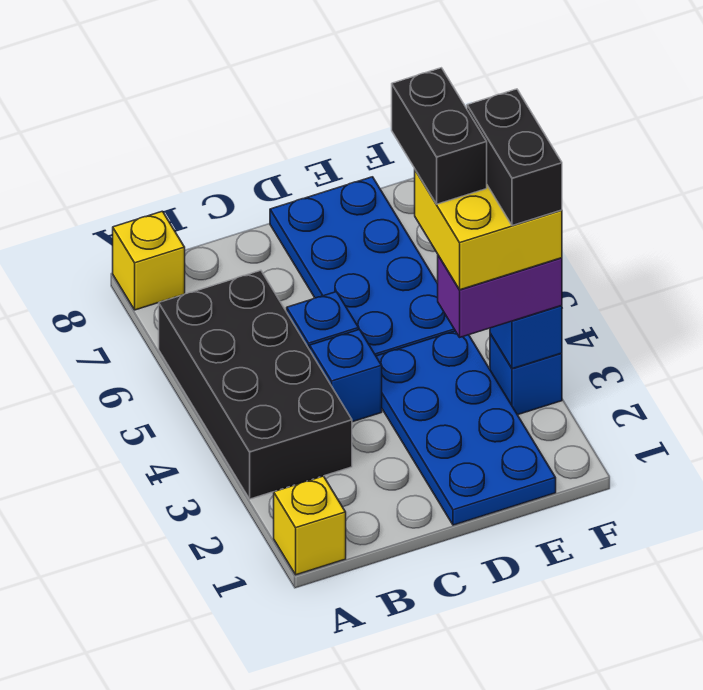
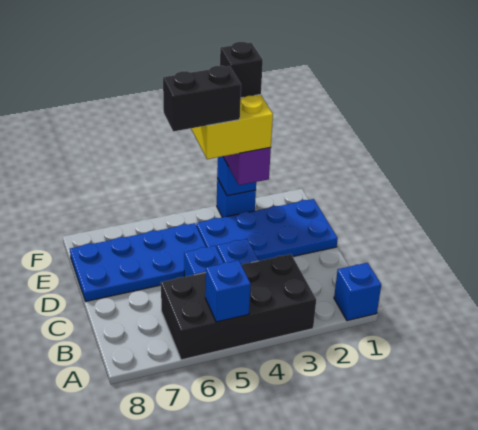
yellow 1x1 brick [274,476,346,575] -> blue 1x1 brick [334,263,381,321]
none -> blue 1x1 brick [205,260,251,322]
yellow 1x1 brick [113,211,185,310] -> none
black 1x2 brick [467,89,562,226] -> black 1x1 brick [220,42,263,98]

